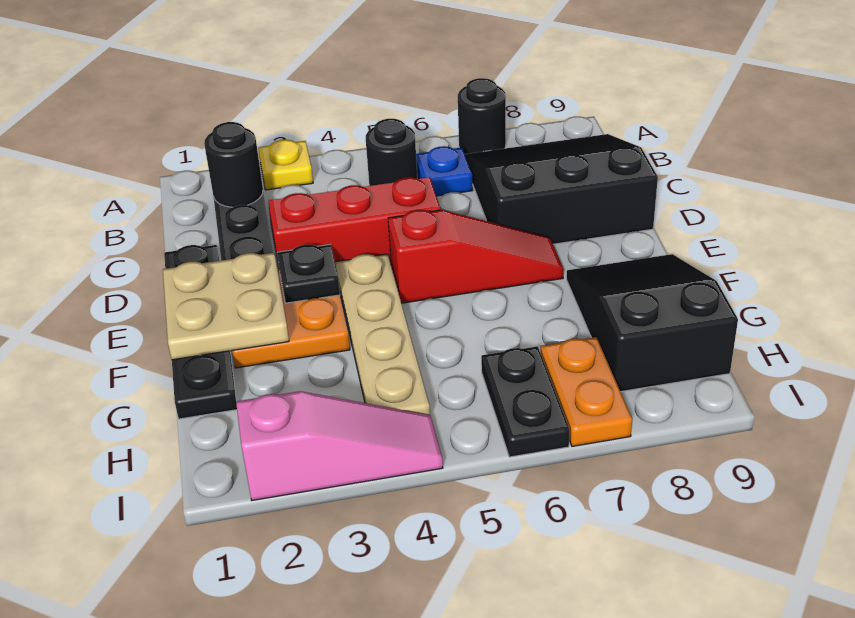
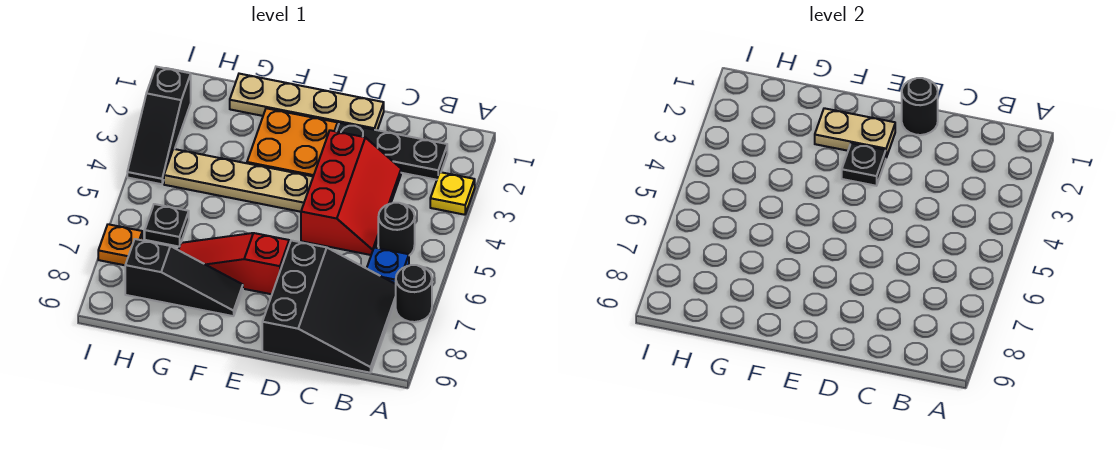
black 1x1 round brick [204,122,263,207] -> black 1x1 round brick moved to [902,78,938,135]
black 1x4 plate [164,245,237,419] -> tan 1x4 plate [230,74,384,130]
tan 2x2 plate [163,253,289,360] -> tan 1x2 plate [815,108,895,157]
red 1x3 slope [388,210,564,303] -> red 1x3 slope turned to [179,233,289,294]
black 2x3 slope [567,254,738,392] -> black 1x3 slope [125,239,243,316]
black 1x2 plate [481,346,570,457] -> black 1x1 plate [145,204,189,247]
orange 1x2 plate [541,337,632,446] -> orange 1x1 plate [98,224,142,265]
pink 1x3 slope [236,391,443,500] -> black 1x3 slope [127,67,191,184]

